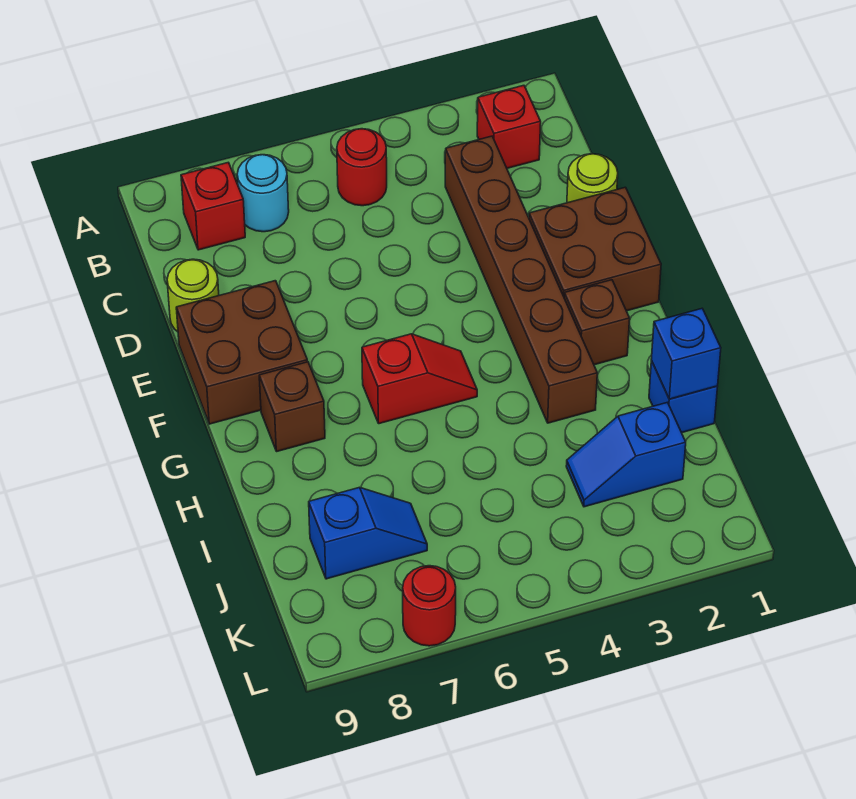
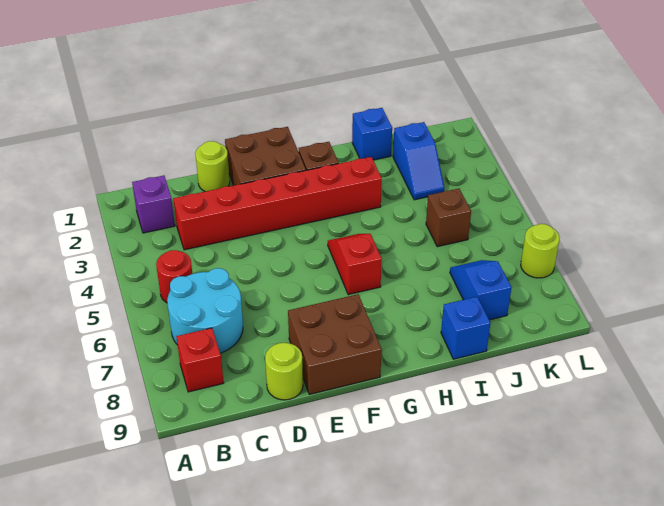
red 1x1 brick [477,85,541,168] -> purple 1x1 brick [132,176,175,233]
cyan 1x1 round brick [237,155,289,232] -> cyan 2x2 round brick [167,268,243,353]
brown 1x6 brick [445,136,597,423] -> red 1x6 brick [173,157,382,250]
brown 1x1 brick [259,362,325,451] -> brown 1x1 brick moved to [426,189,471,247]
blue 1x1 brick [651,309,721,399] -> blue 1x1 brick moved to [441,297,490,359]
red 1x1 round brick [403,566,456,646] -> lime 1x1 round brick [521,224,560,278]

